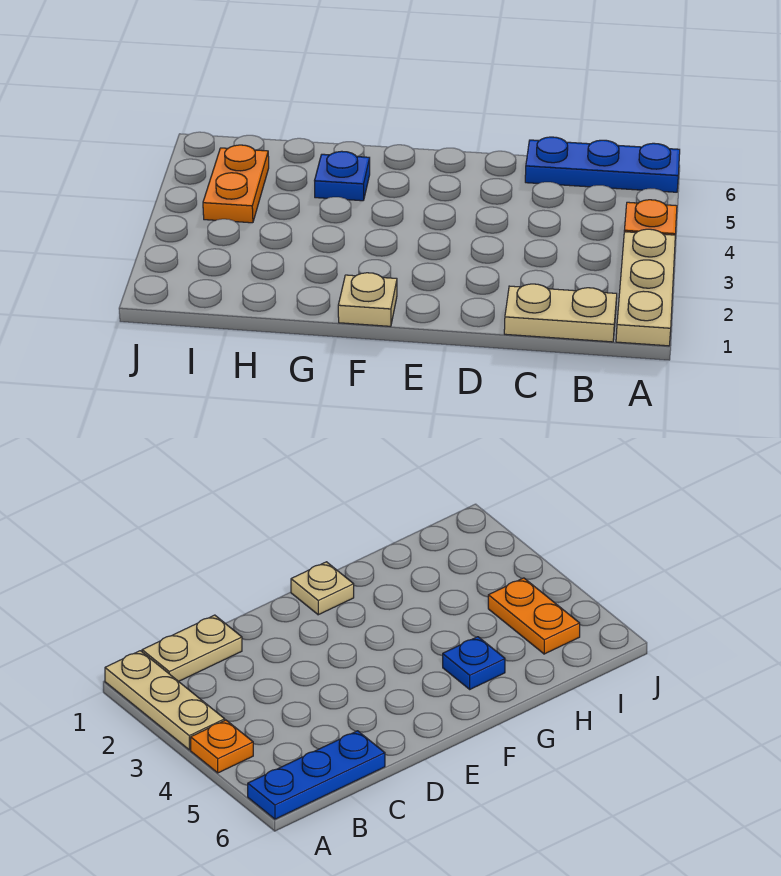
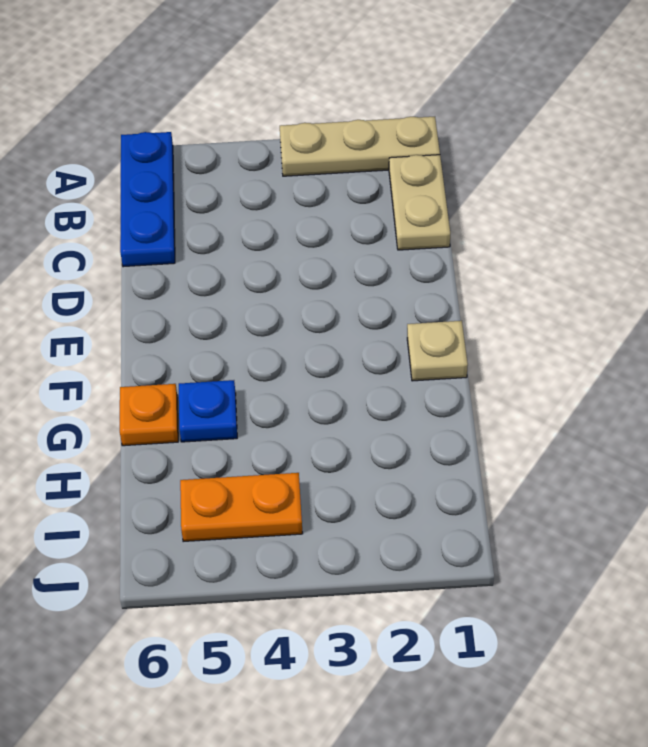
orange 1x1 plate [624,200,677,235] -> orange 1x1 plate moved to [120,384,178,446]

